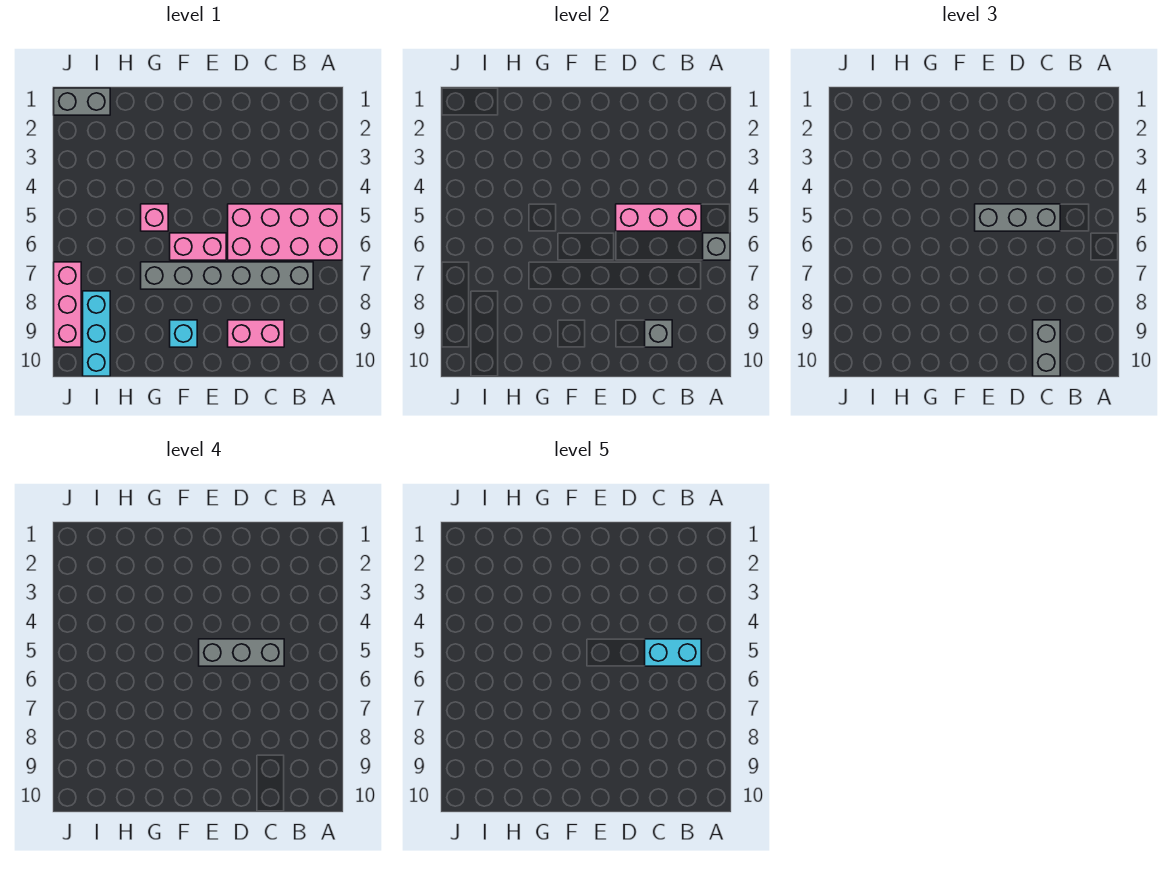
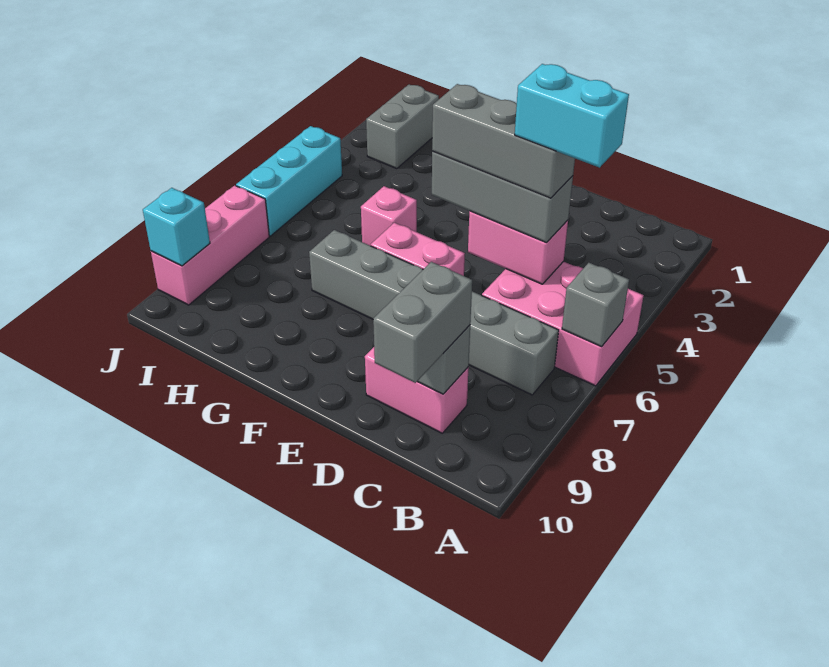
pink 2x4 brick [228,204,342,260] -> pink 2x3 brick [482,261,644,386]
pink 1x3 brick [616,204,701,231] -> pink 1x2 brick [468,211,568,284]
cyan 1x1 brick [170,320,197,347] -> cyan 1x1 brick moved to [143,188,210,266]
grey 1x2 brick [54,88,110,115] -> grey 1x2 brick turned to [366,84,439,169]
cyan 1x3 brick [83,291,110,376] -> cyan 1x3 brick moved to [236,126,342,236]

